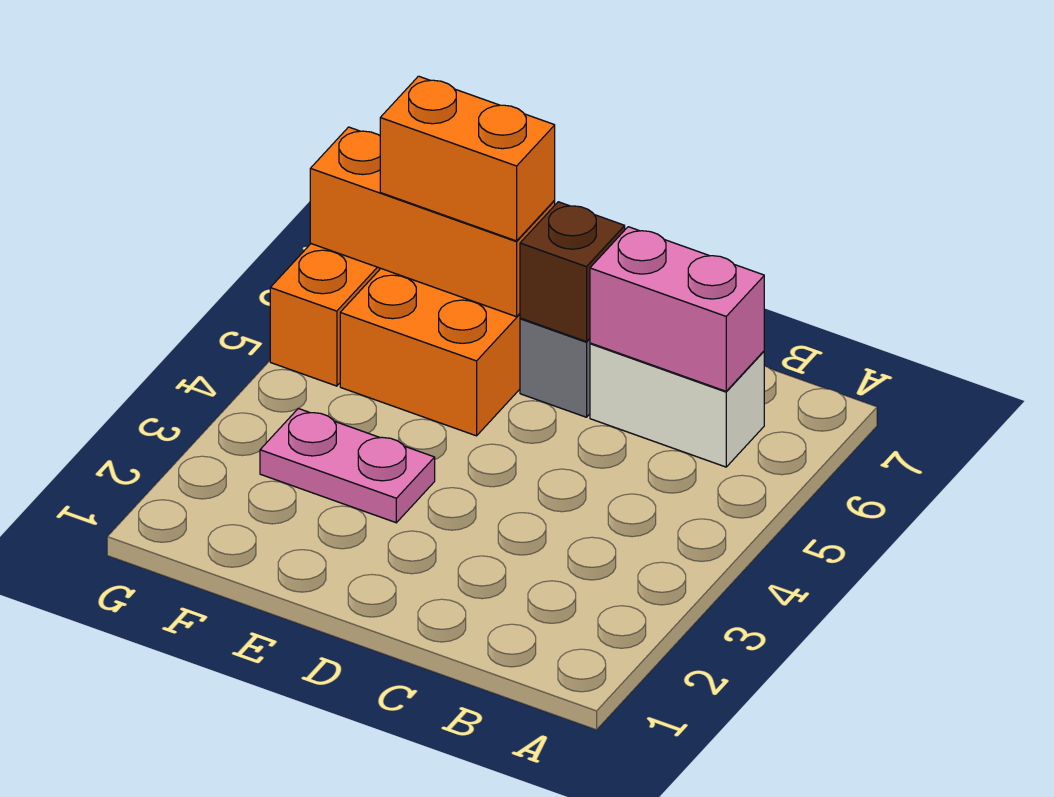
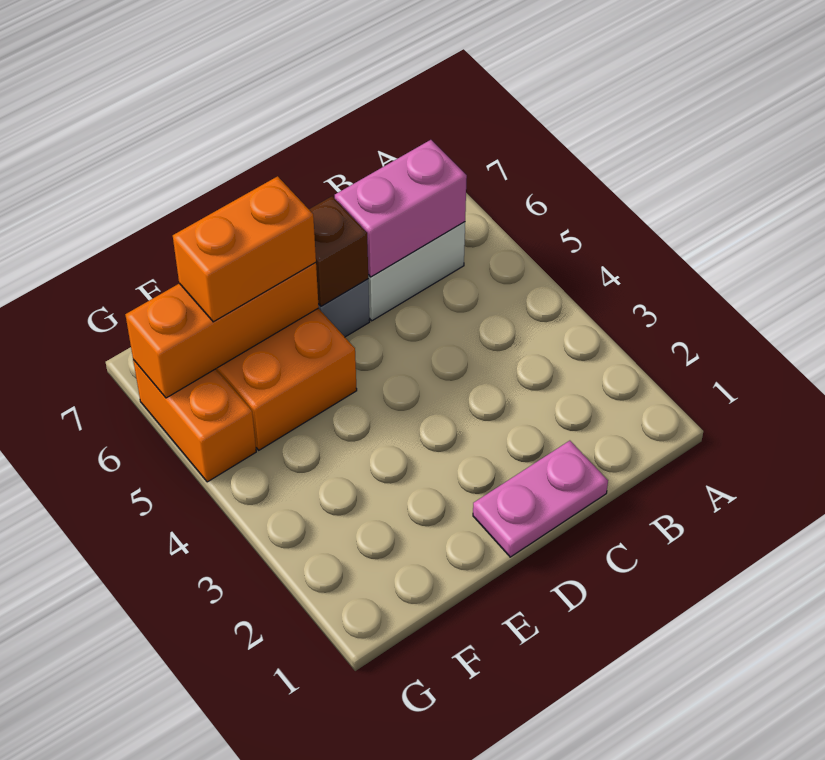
pink 1x2 plate [260,408,435,523] -> pink 1x2 plate moved to [473,441,608,557]

